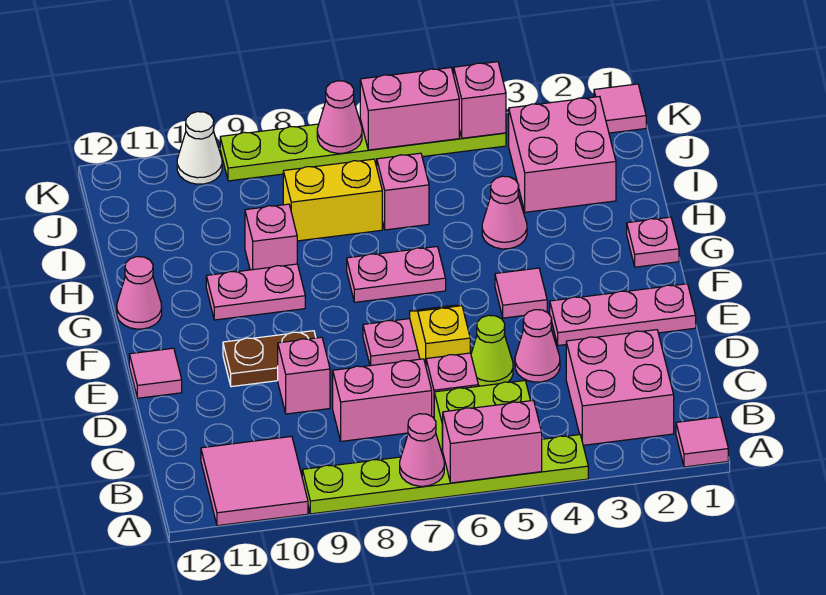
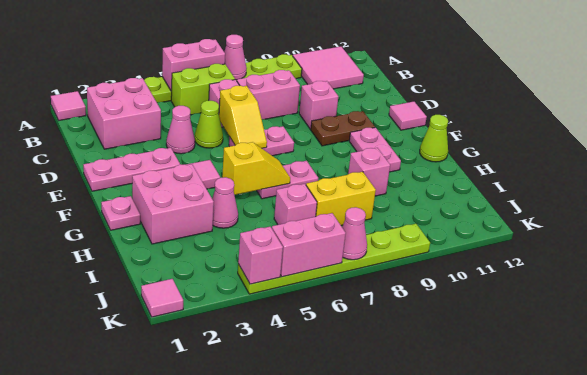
none -> yellow 1x2 slope [222,142,290,195]
pink 1x2 plate [206,264,305,320] -> pink 1x2 plate turned to [349,127,401,172]
pink 1x1 cone [117,257,162,329] -> lime 1x1 cone [420,115,448,162]
pink 2x2 brick [509,97,616,212] -> pink 2x2 brick moved to [132,164,214,244]
white 1x1 cone [177,112,222,184] -> none

